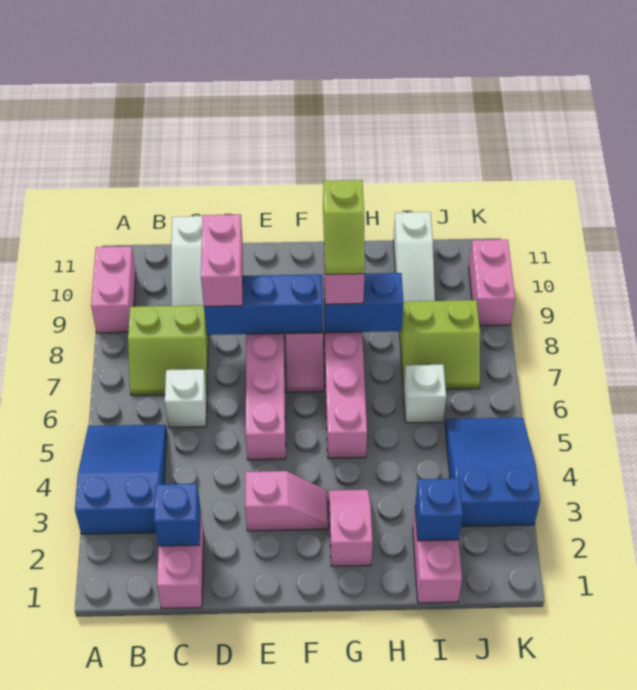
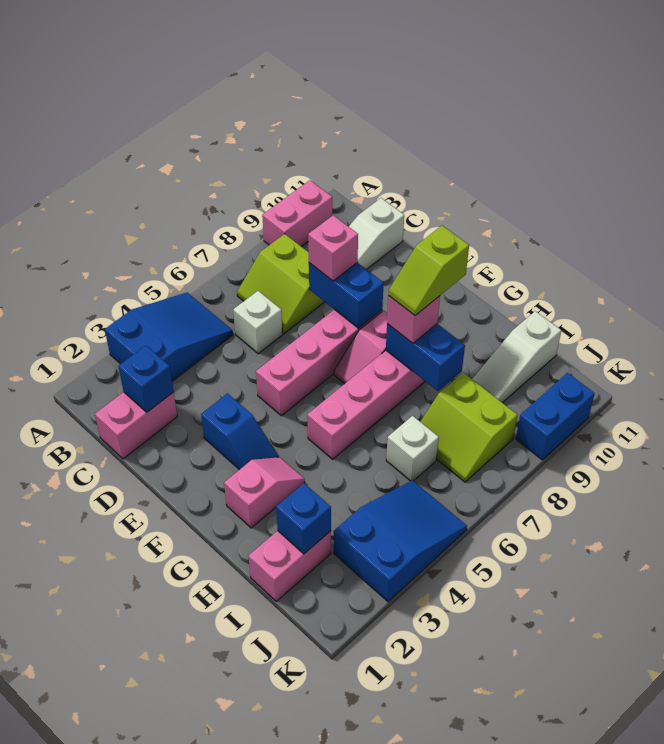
blue 1x3 brick [204,274,323,335] -> blue 1x2 brick [309,263,384,328]
pink 1x2 brick [201,214,243,307] -> pink 1x1 brick [308,215,358,281]
pink 1x2 slope [245,471,328,531] -> blue 1x2 slope [201,394,279,470]
pink 1x2 brick [469,240,515,326] -> blue 1x2 brick [516,373,595,460]

